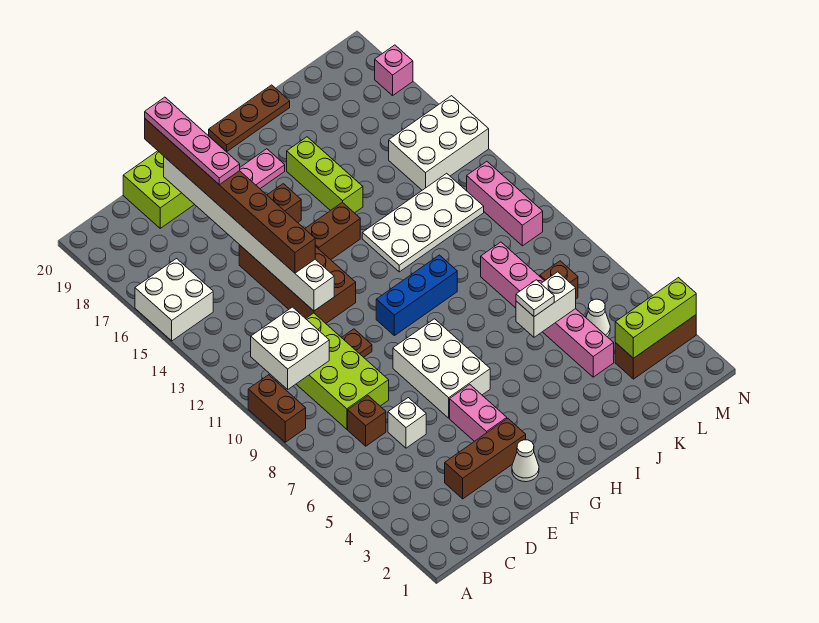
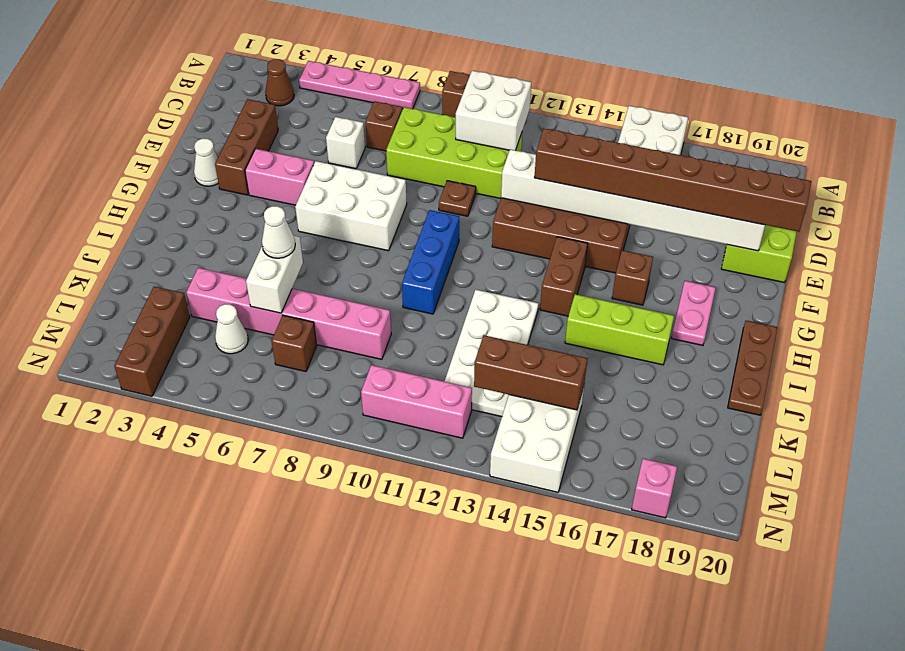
none -> brown 1x1 cone [265,59,294,106]
pink 1x4 plate [145,97,240,185] -> pink 1x4 plate moved to [299,61,420,109]
white 1x1 plate [516,280,554,317] -> white 1x1 cone [262,206,295,258]
lime 1x3 brick [615,278,696,358] -> none
none -> brown 1x3 brick [474,335,588,410]

